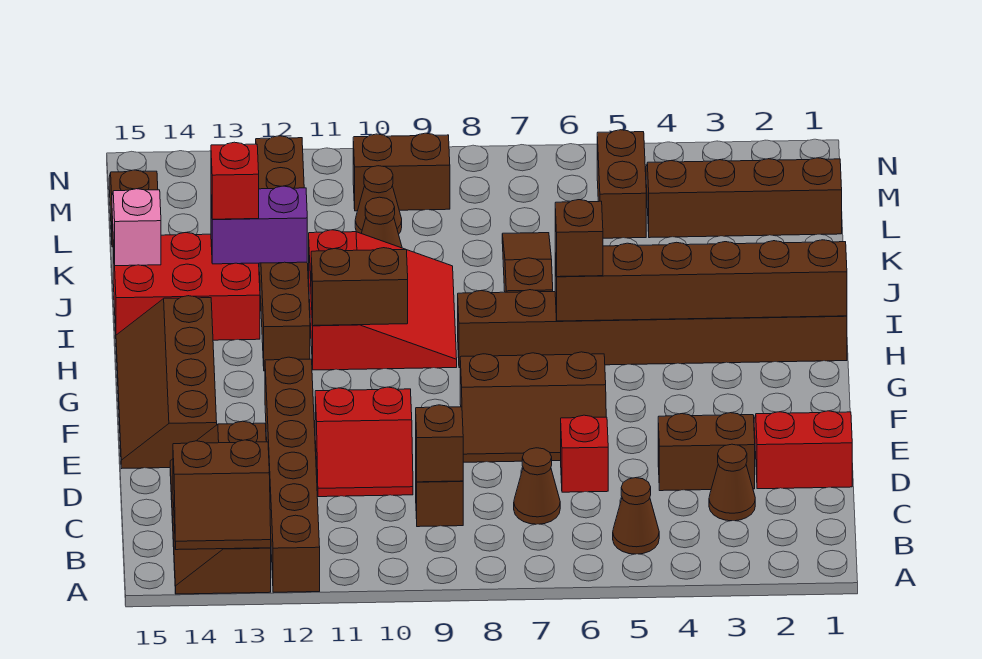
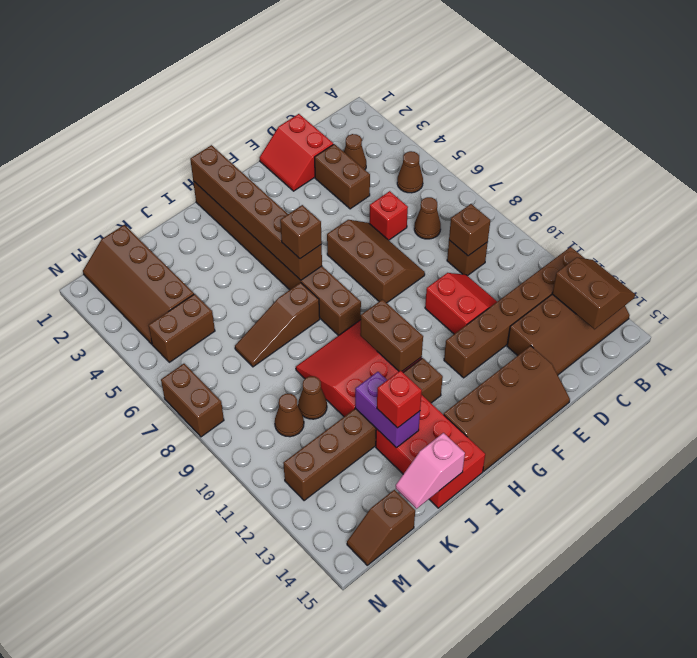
brown 1x2 brick [353,133,450,211] -> brown 1x2 brick moved to [161,364,224,437]

